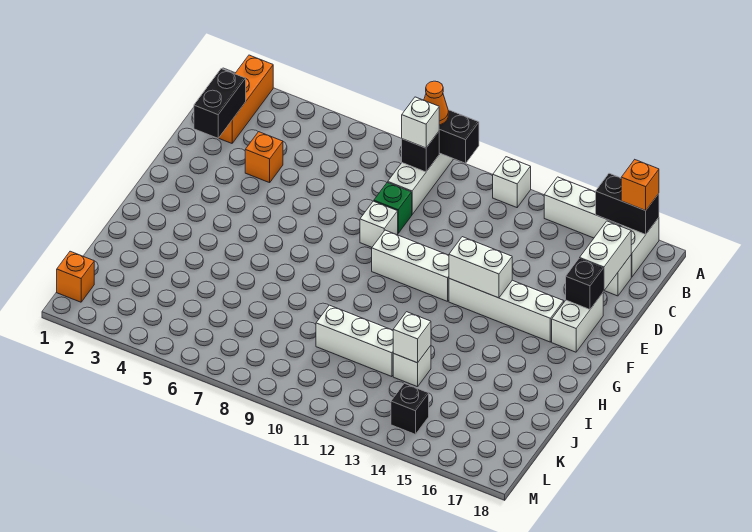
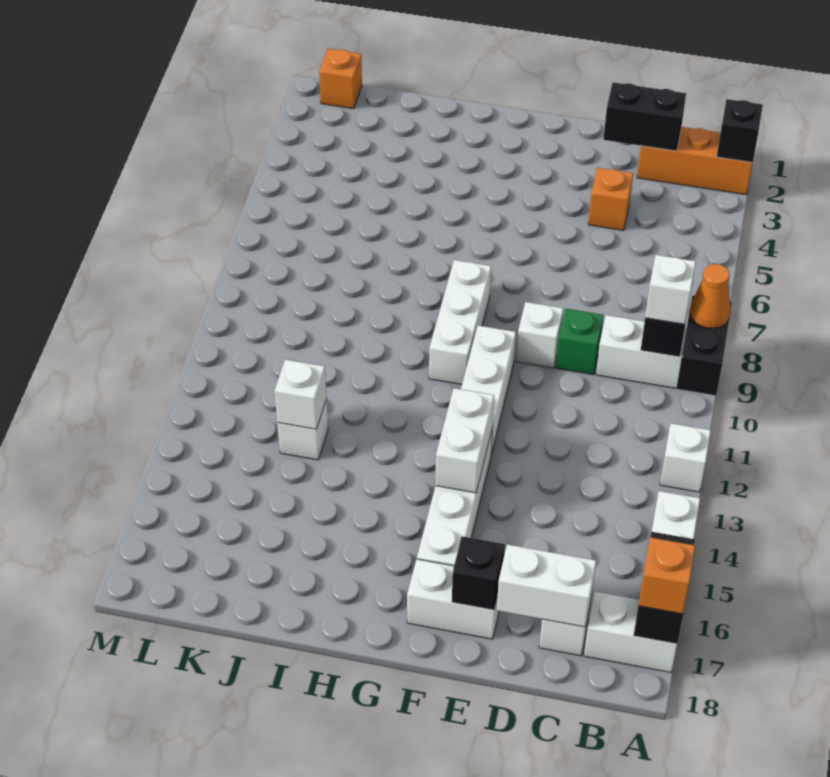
white 1x3 brick [316,305,394,377] -> white 1x3 brick moved to [429,260,491,384]
black 1x1 brick [391,383,429,434] -> black 1x1 brick moved to [717,99,763,163]

